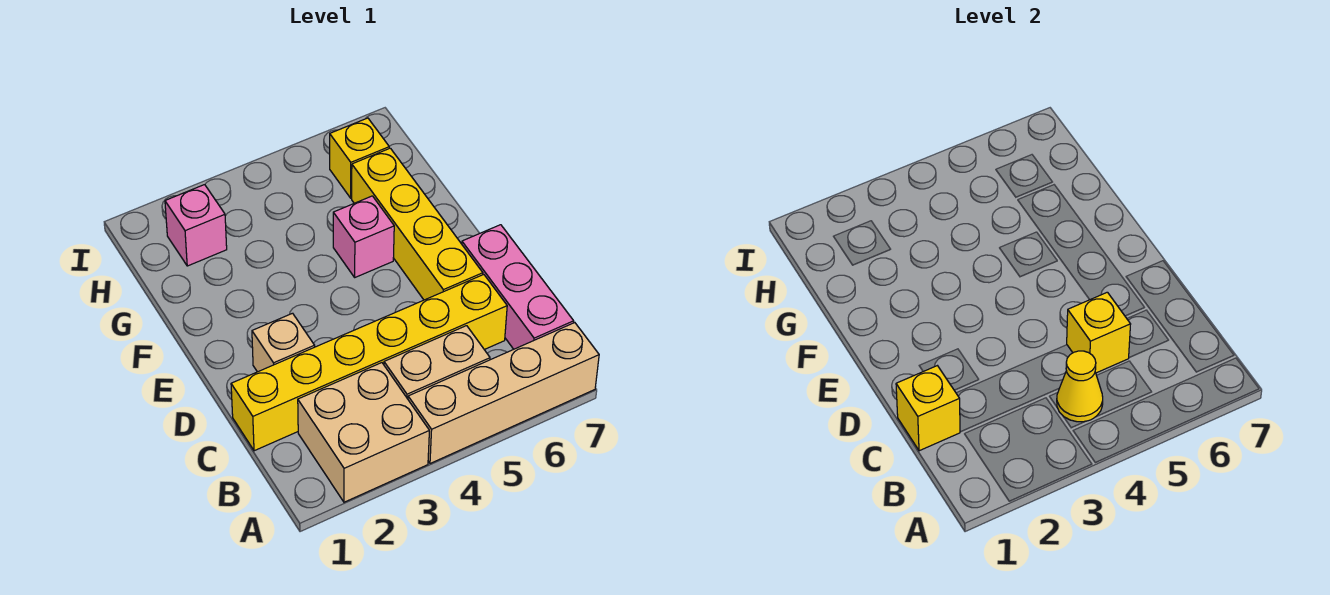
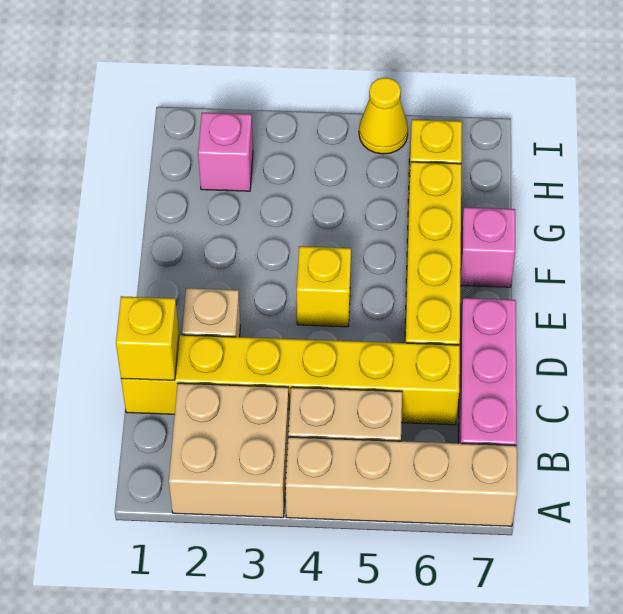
yellow 1x1 cone [1057,351,1103,422] -> yellow 1x1 cone moved to [359,78,408,154]
yellow 1x1 brick [1067,292,1131,373] -> yellow 1x1 brick moved to [297,246,351,327]
pink 1x1 brick [333,196,394,277] -> pink 1x1 brick moved to [460,207,515,287]

